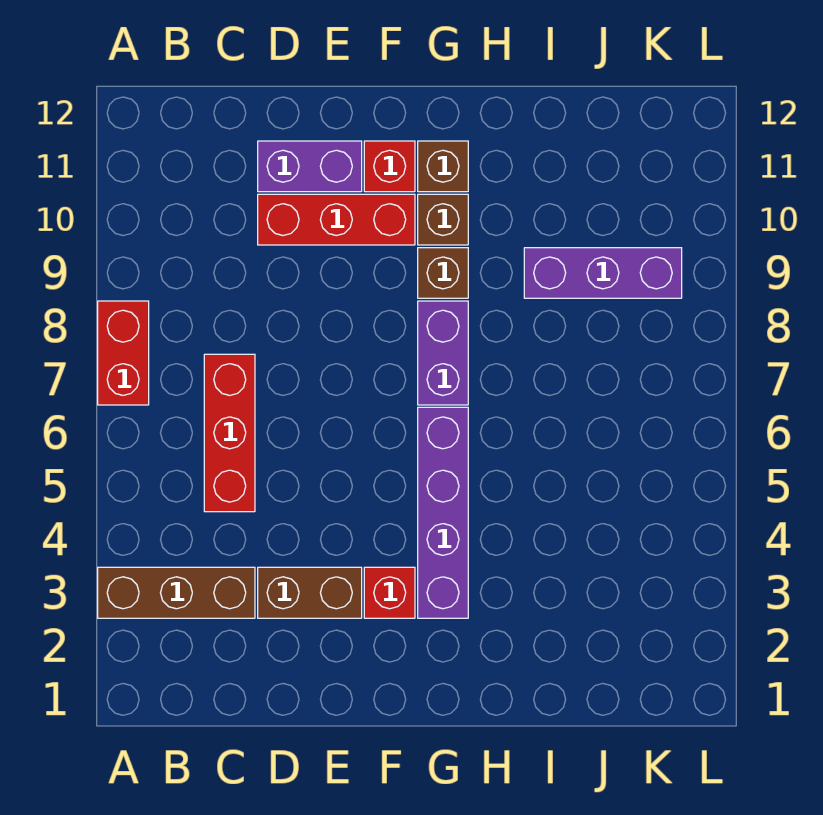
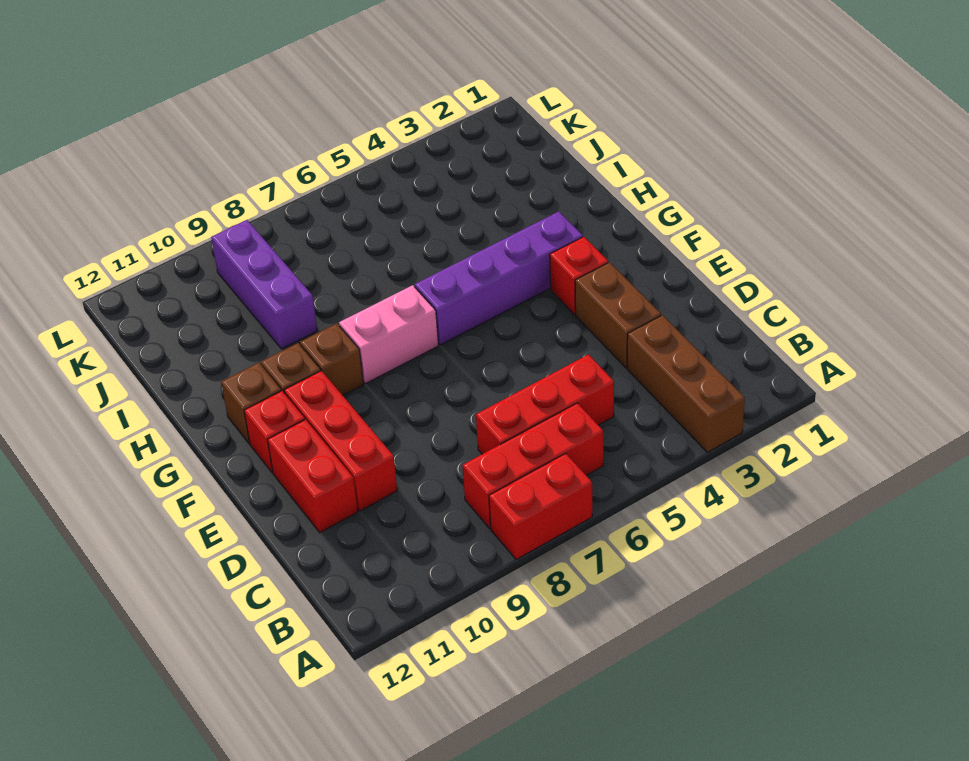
none -> red 1x3 brick [462,403,603,528]
purple 1x2 brick [258,141,362,192] -> red 1x2 brick [267,419,358,532]
purple 1x2 brick [418,301,468,405] -> pink 1x2 brick [339,285,439,384]

